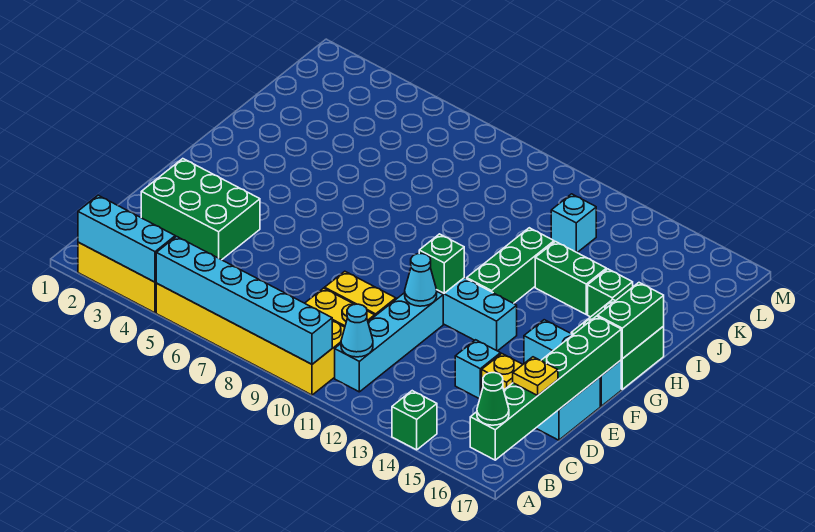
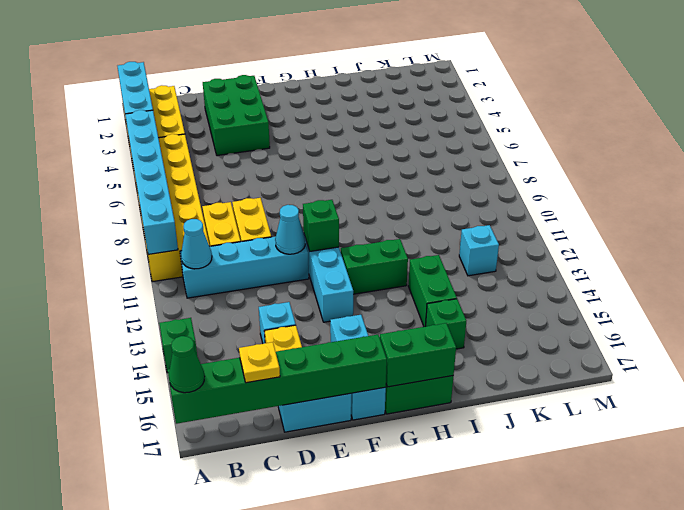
green 1x3 brick [467,228,554,303] -> green 1x2 brick [341,239,408,294]

